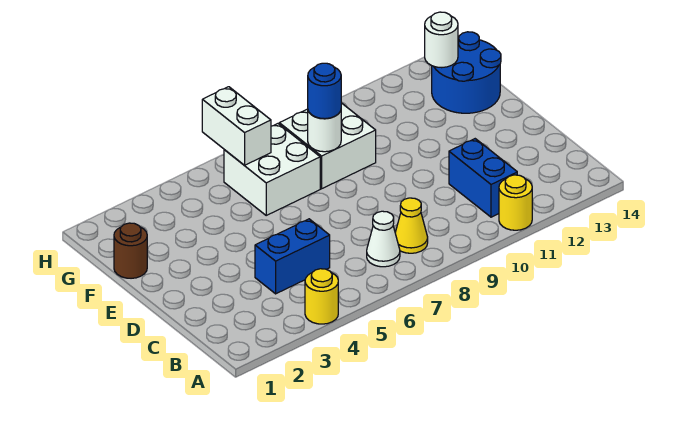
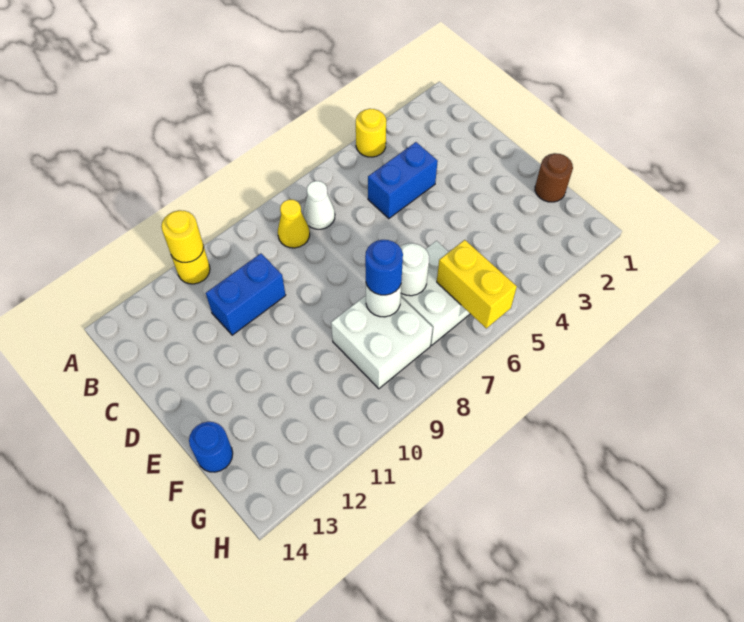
none -> yellow 1x1 round brick [161,210,204,262]
blue 1x2 brick [449,139,517,217] -> blue 1x2 brick turned to [206,253,286,335]
blue 2x2 round brick [432,32,501,113] -> blue 1x1 round brick [189,422,233,472]
white 1x2 brick [202,87,271,165] -> yellow 1x2 brick [437,240,517,328]
white 1x1 round brick [425,12,458,68] -> white 1x1 round brick moved to [400,243,429,296]

